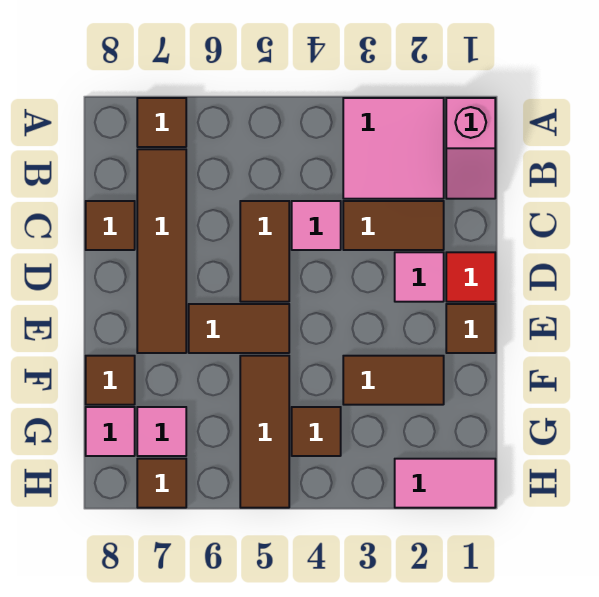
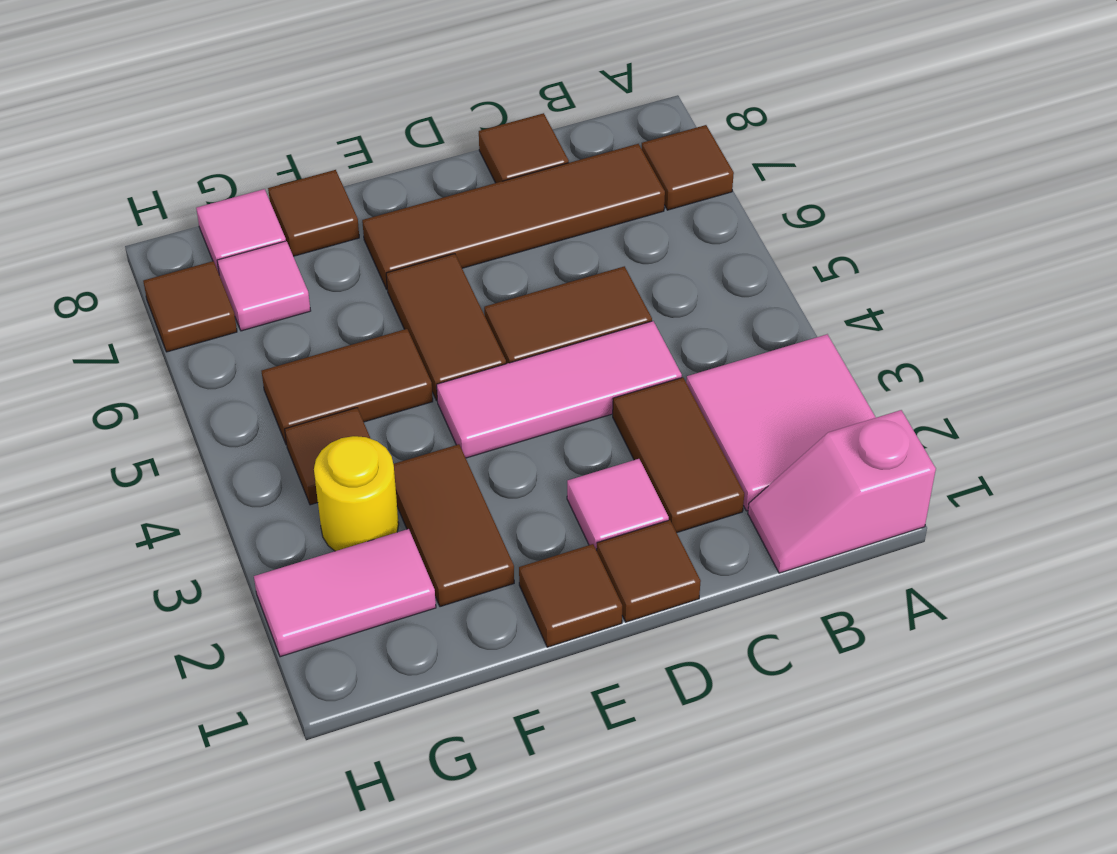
pink 1x1 tile [292,201,341,250] -> pink 1x3 tile [437,321,682,458]
red 1x1 tile [446,252,495,302] -> brown 1x1 tile [597,520,701,622]
brown 1x3 tile [240,356,289,508] -> brown 1x2 tile [262,329,433,445]
none -> yellow 1x1 round brick [314,436,399,551]
pink 1x2 tile [395,459,495,508] -> pink 1x2 tile turned to [254,529,436,657]

